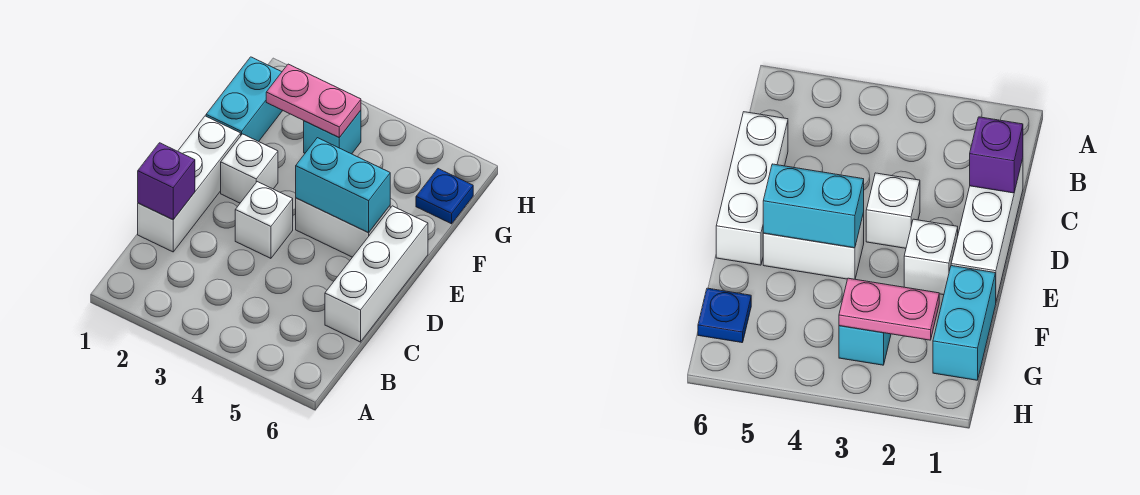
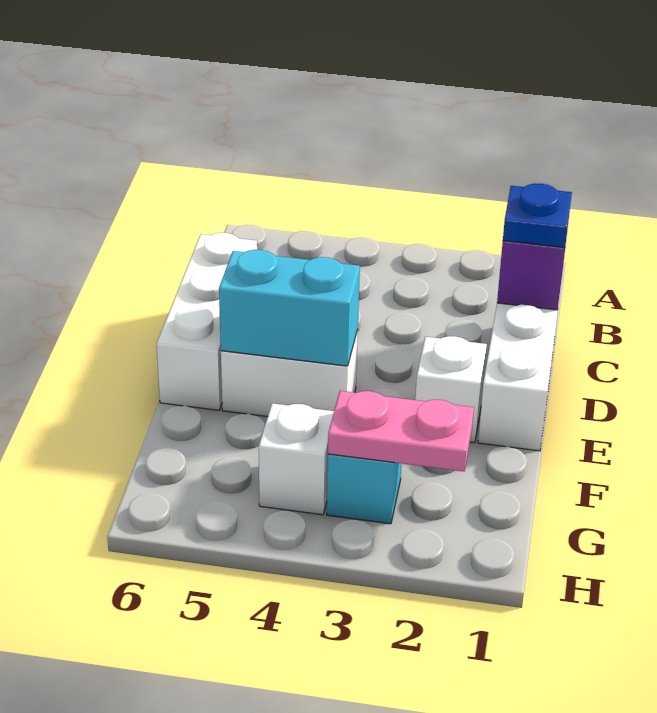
white 1x1 brick [235,182,293,258] -> white 1x1 brick moved to [259,403,334,515]
cyan 1x2 brick [206,57,283,142] -> none
blue 1x1 plate [416,169,473,224] -> blue 1x1 plate moved to [503,183,572,247]

